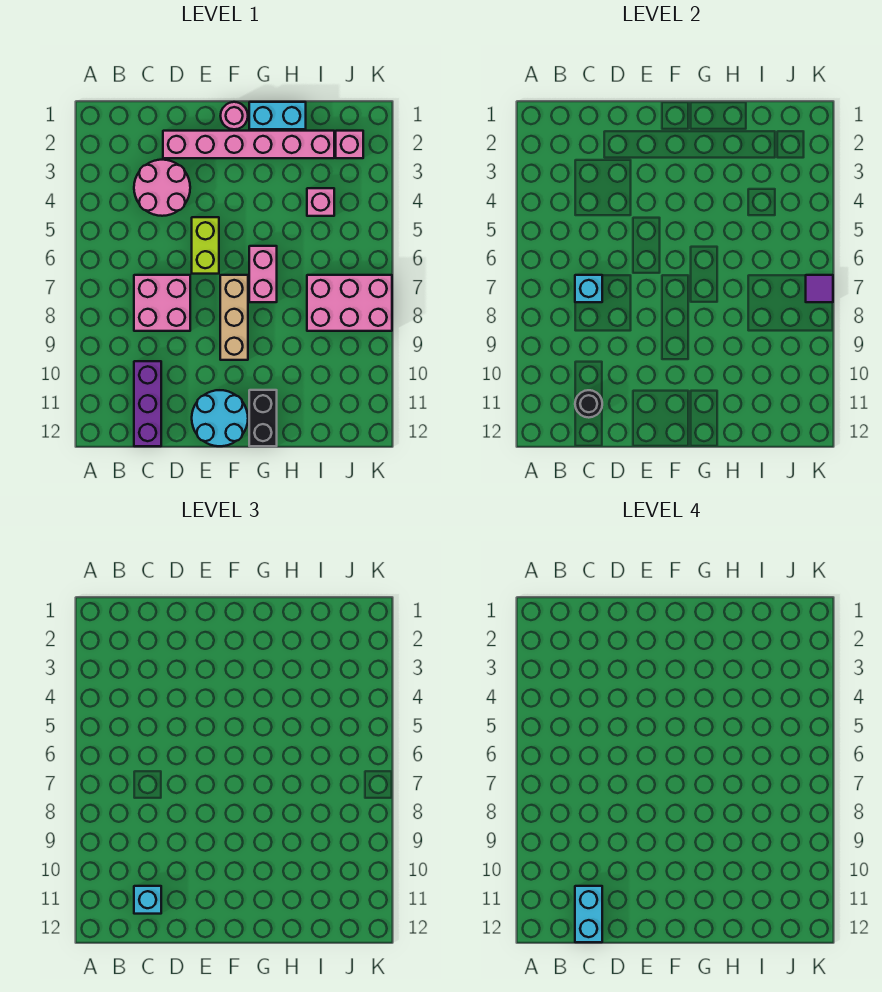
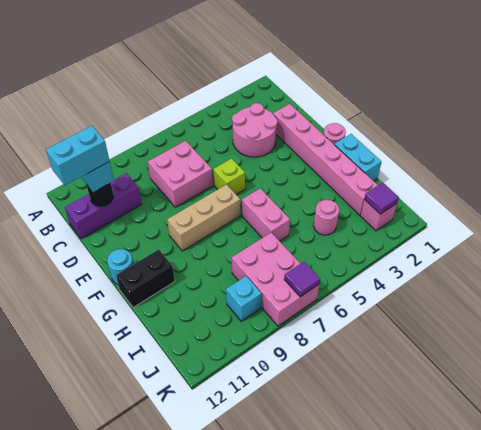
cyan 1x1 brick [575,275,602,302] -> cyan 1x1 brick moved to [226,276,262,321]
lime 1x2 brick [192,217,219,274] -> lime 1x1 brick [213,159,245,195]
cyan 2x2 round brick [192,390,248,446] -> cyan 1x1 round brick [107,249,133,285]
pink 1x2 brick [249,246,277,302] -> pink 1x2 brick turned to [242,188,290,241]
pink 1x1 brick [307,188,334,216] -> pink 1x1 round brick [314,200,339,235]
none -> purple 1x1 tile [364,183,399,214]

